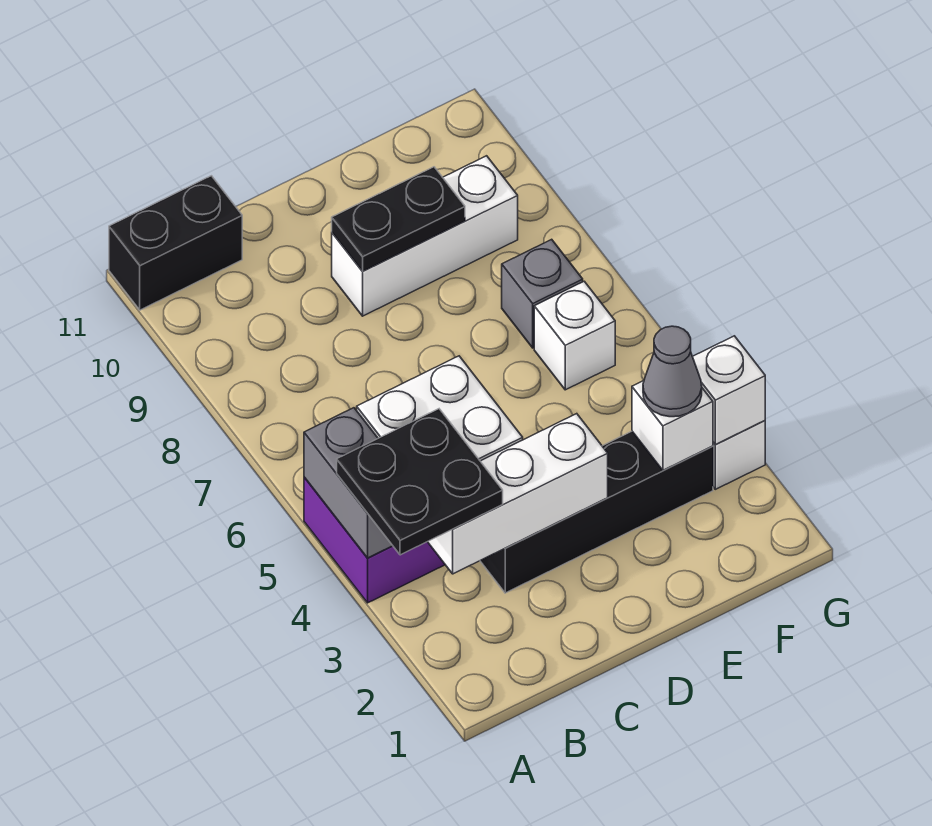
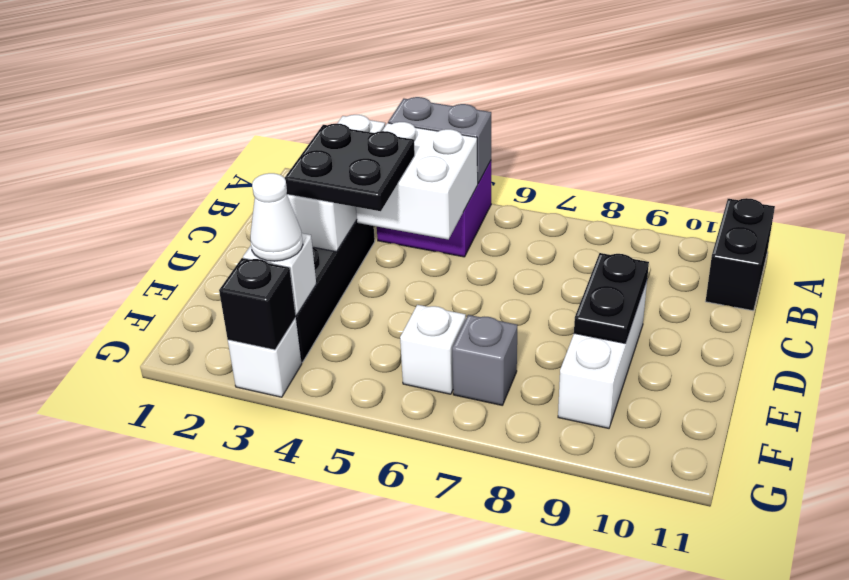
black 2x2 plate [337,409,503,555] -> black 2x2 plate moved to [285,124,415,211]
grey 1x1 cone [643,326,702,417] -> white 1x1 cone [250,173,303,261]
white 1x1 brick [693,336,765,444] -> black 1x1 brick [219,258,296,350]

